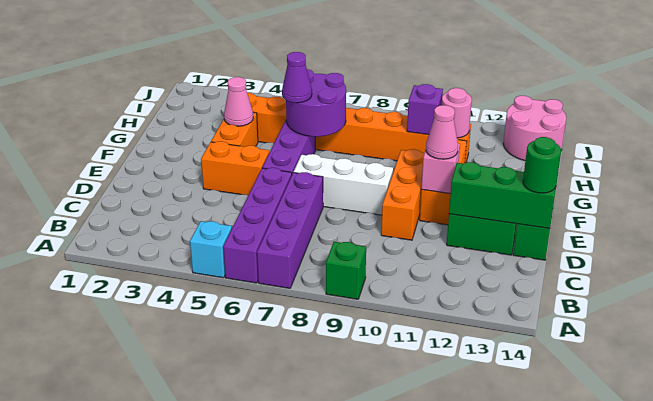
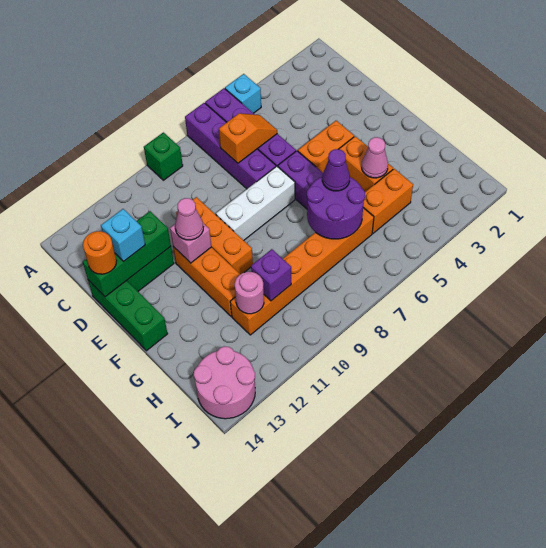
none -> orange 1x2 slope [219,113,277,163]
none -> cyan 1x1 brick [101,209,145,261]
green 1x1 round brick [523,137,561,193] -> orange 1x1 round brick [83,231,117,274]

